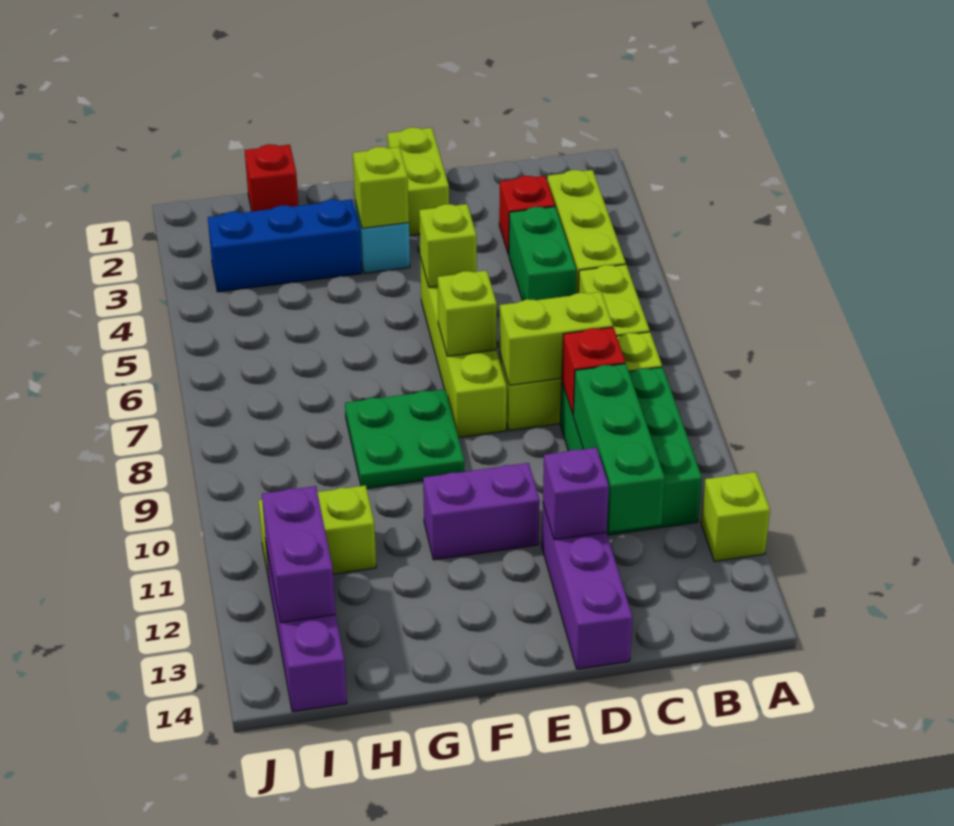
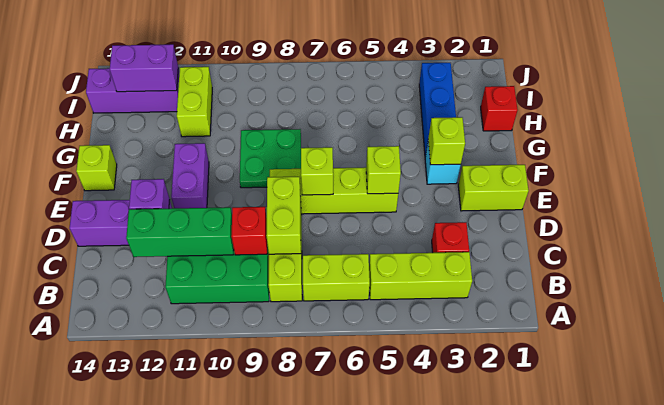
lime 1x1 brick [701,472,770,561] -> lime 1x1 brick moved to [76,145,117,191]
green 1x2 brick [509,207,576,301] -> none

